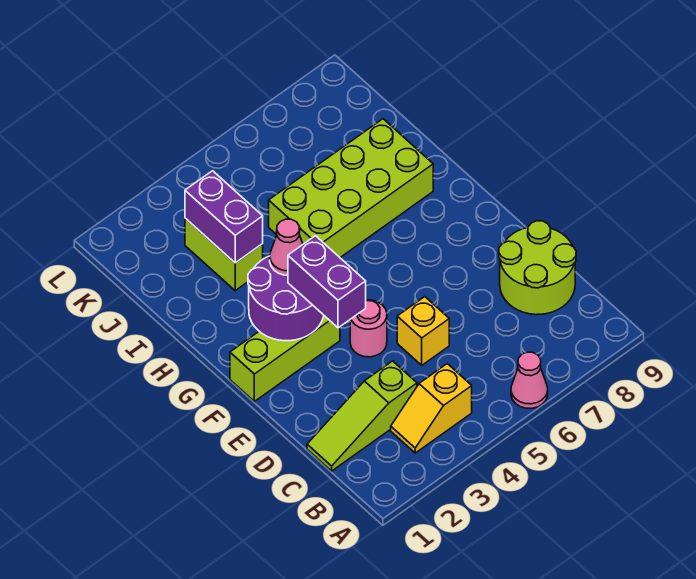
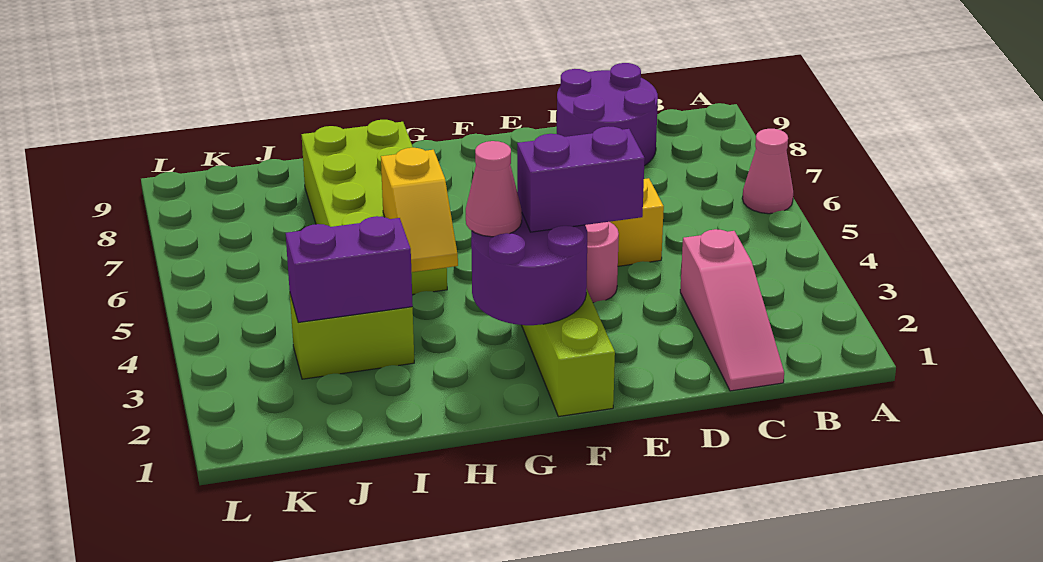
yellow 1x2 slope [391,364,472,453] -> yellow 1x2 slope moved to [381,148,458,272]
lime 1x3 slope [307,361,417,471] -> pink 1x3 slope [680,229,784,391]
lime 2x2 round brick [499,221,576,315] -> purple 2x2 round brick [557,63,658,166]

